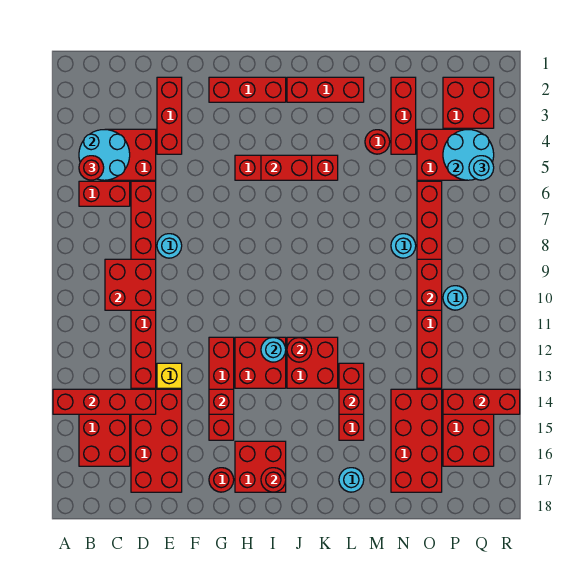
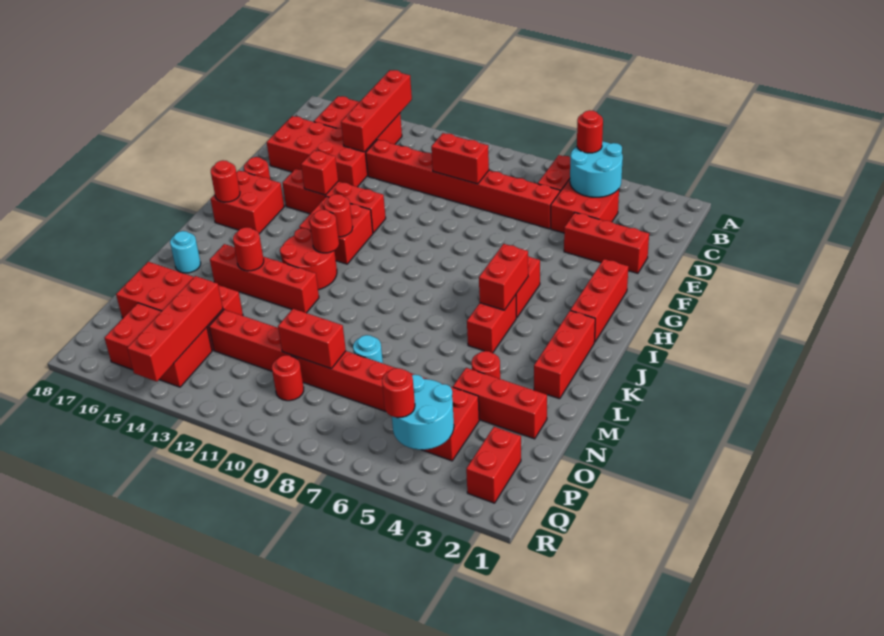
red 2x2 brick [105,259,156,310] -> red 1x2 brick [431,133,489,184]
cyan 1x1 round brick [157,234,182,258] -> none
yellow 1x1 brick [157,363,182,388] -> none
cyan 1x1 round brick [261,338,286,362] -> red 1x1 round brick [324,194,353,237]
red 2x2 brick [287,337,338,388] -> red 2x2 round brick [280,228,337,290]
red 1x3 brick [339,363,364,440] -> red 1x4 brick [210,244,319,313]
red 1x1 brick [339,389,364,414] -> red 1x1 round brick [233,227,264,271]
red 2x2 brick [443,77,494,128] -> red 1x2 brick [466,427,521,503]
cyan 1x1 round brick [443,286,468,310] -> red 1x1 round brick [272,355,304,401]
red 1x3 brick [443,389,520,414] -> red 1x4 brick [127,276,223,382]
cyan 1x1 round brick [469,156,494,180] -> red 1x1 round brick [382,368,415,418]

